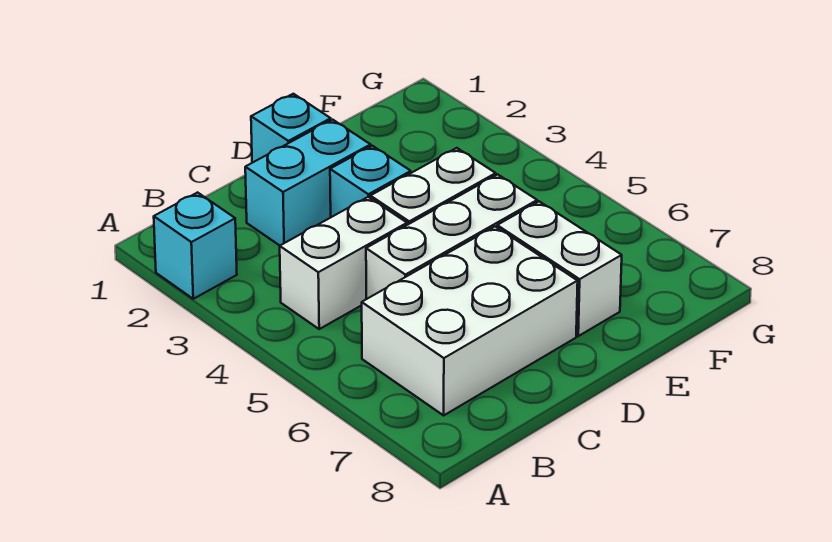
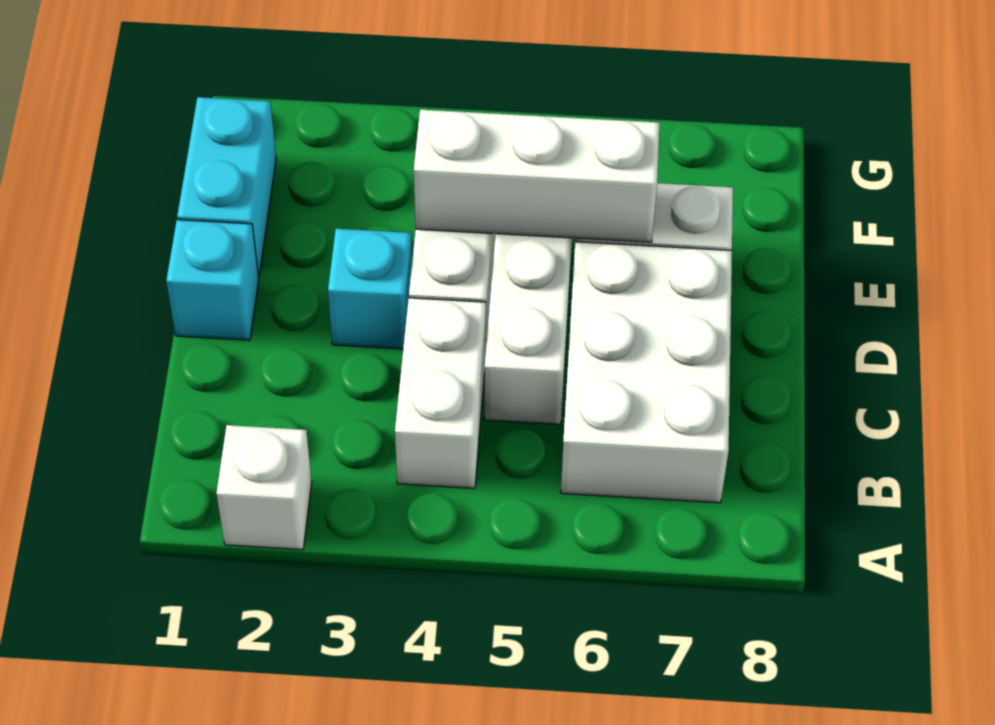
cyan 1x1 brick [154,193,237,299] -> white 1x1 brick [216,425,312,550]
cyan 1x2 brick [245,120,371,245] -> cyan 1x2 brick moved to [177,97,276,277]
none -> white 1x3 brick [414,110,660,242]

